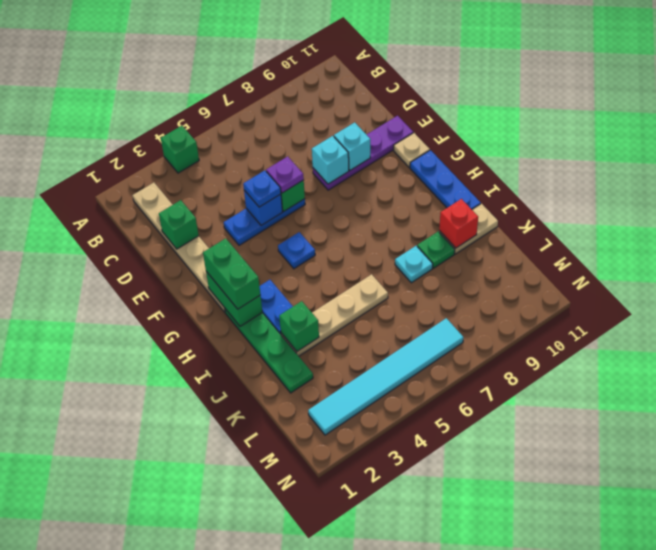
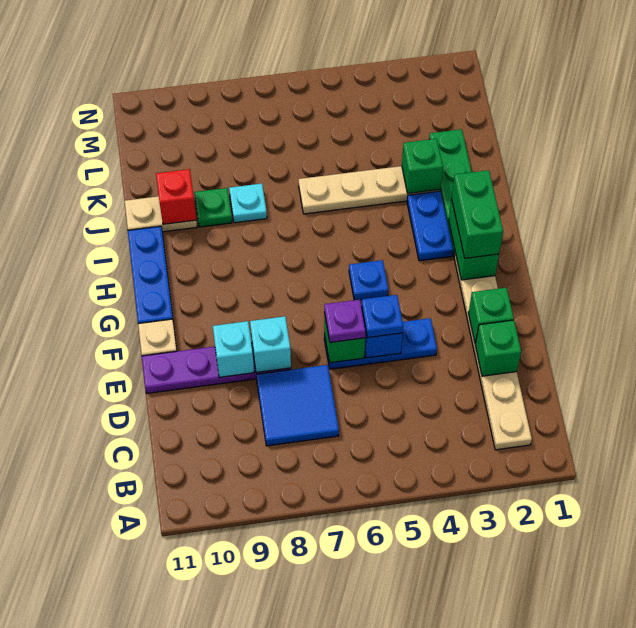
green 1x1 brick [161,126,199,173] -> green 1x1 brick moved to [468,288,514,343]
none -> blue 2x2 tile [256,365,339,446]
cyan 1x6 tile [308,318,464,435] -> none

